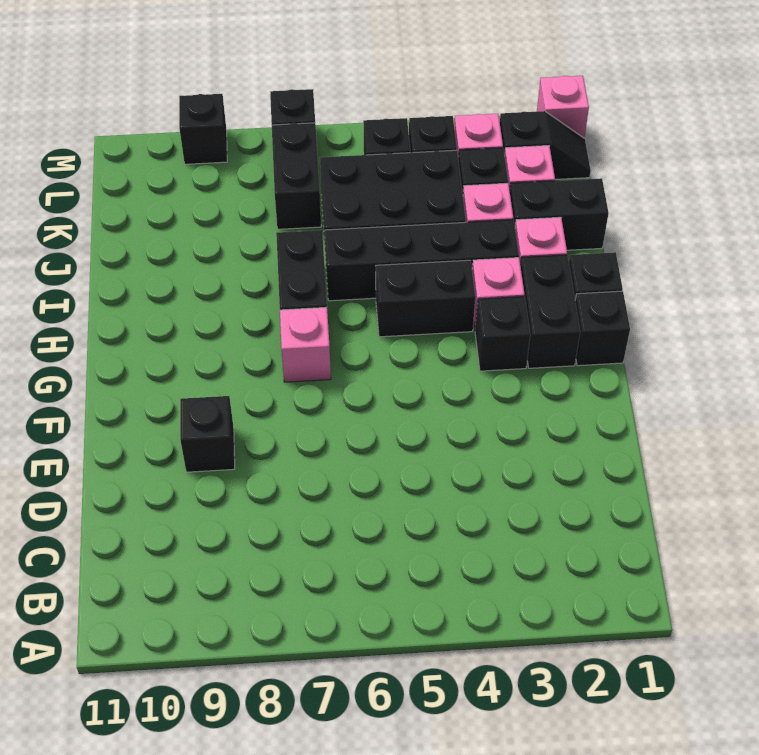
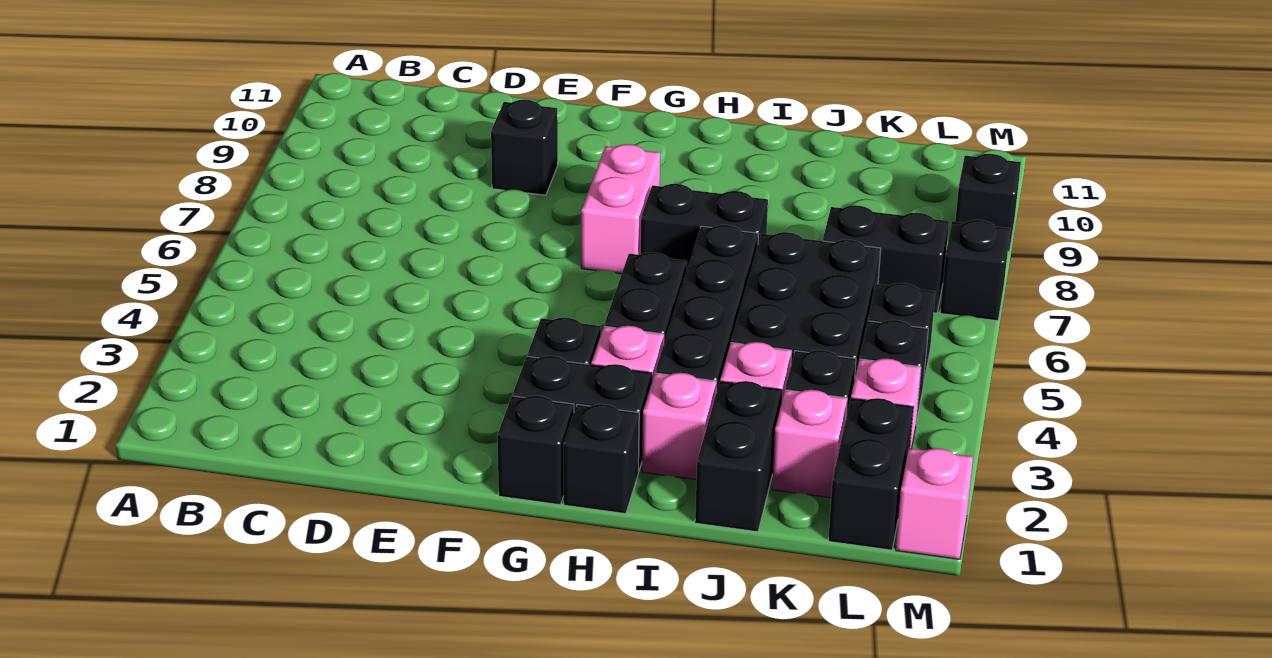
pink 1x1 brick [280,307,331,382] -> pink 1x2 brick [581,144,660,274]
black 1x2 slope [500,111,591,179] -> black 1x2 brick [828,398,913,550]

